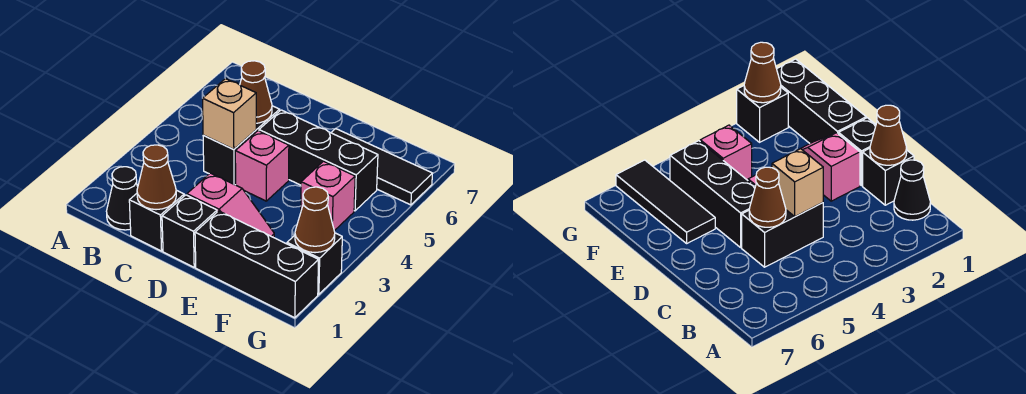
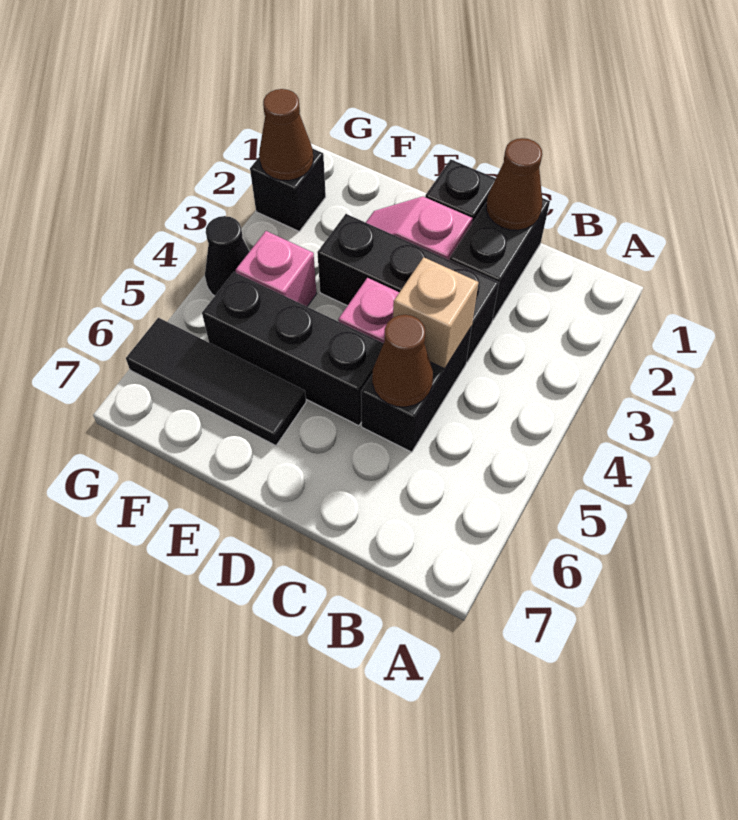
black 1x1 cone [106,167,138,230] -> black 1x1 cone moved to [205,216,250,296]
black 1x1 brick [129,190,184,251] -> black 1x2 brick [450,198,550,320]
black 1x3 brick [195,211,318,318] -> black 1x3 brick moved to [317,214,499,362]

